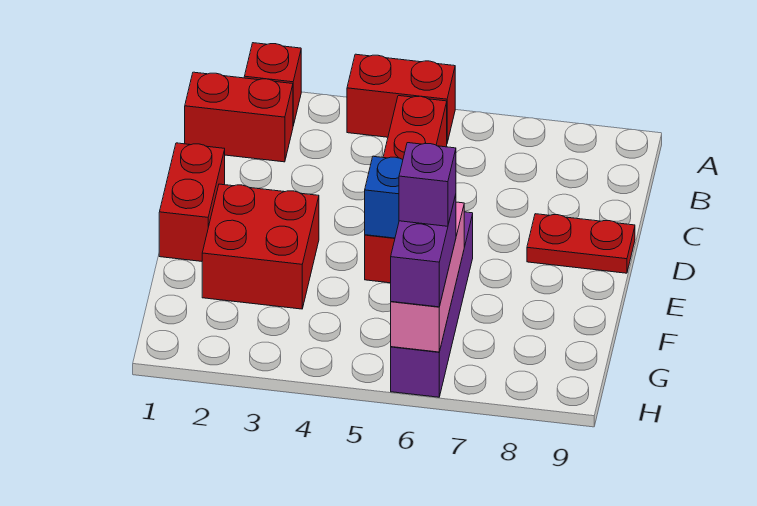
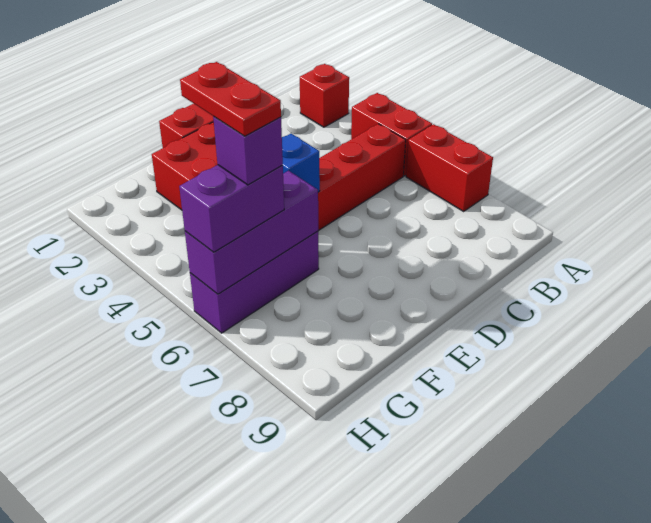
red 1x2 brick [185,72,293,162] -> red 1x2 brick moved to [406,124,493,211]
red 1x2 plate [527,214,635,273] -> red 1x2 plate moved to [180,62,281,136]
purple 1x4 brick [391,212,473,397] -> purple 1x3 brick [190,231,319,333]
pink 1x3 brick [391,202,464,352] -> purple 1x3 brick [185,171,318,294]

